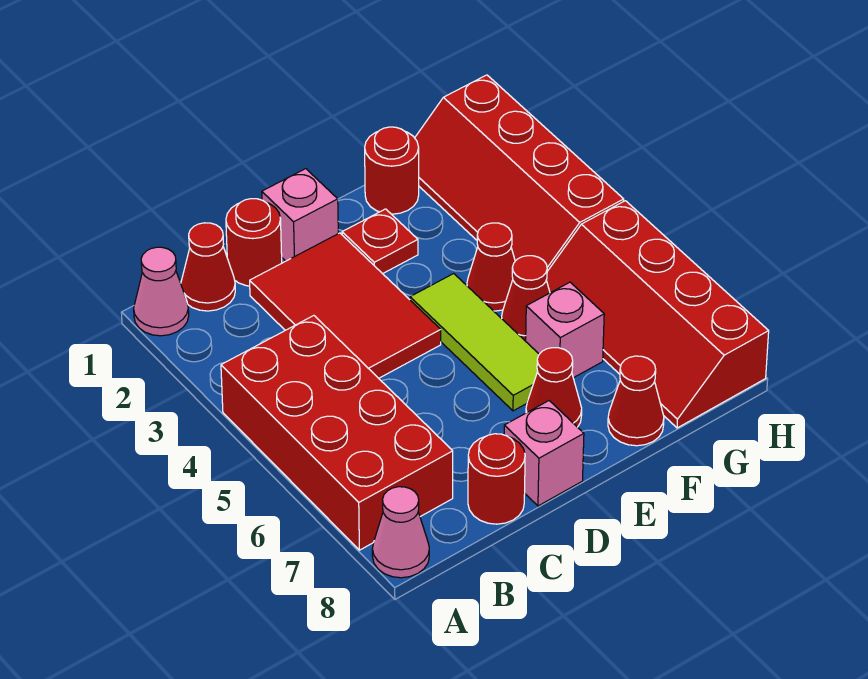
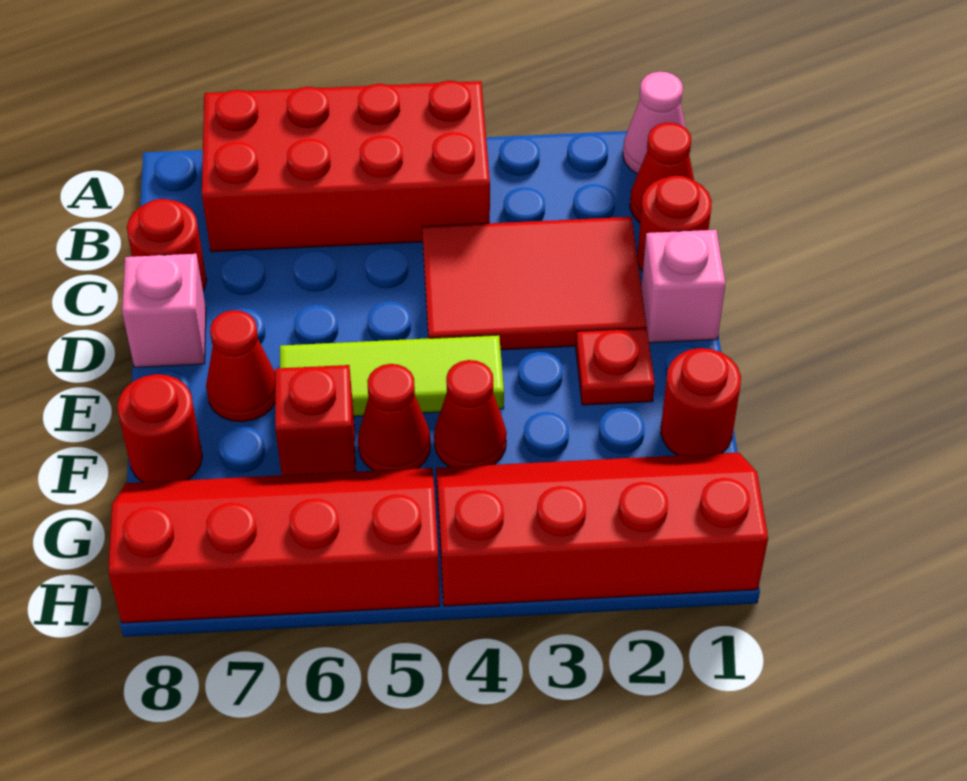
pink 1x1 cone [372,487,429,578] -> none
pink 1x1 brick [526,282,604,378] -> red 1x1 brick [275,365,356,475]
red 1x1 cone [608,356,664,446] -> red 1x1 round brick [117,374,202,482]

